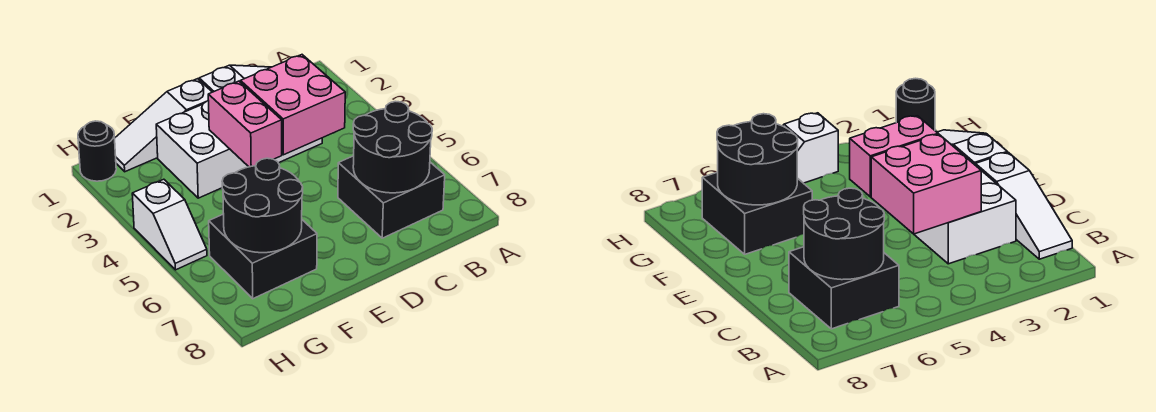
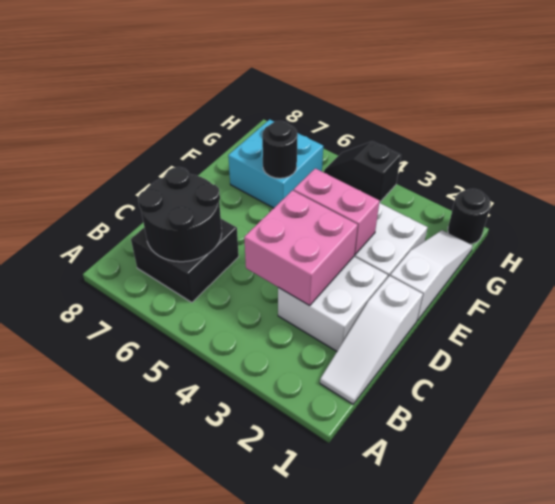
black 2x2 brick [209,214,317,299] -> cyan 2x2 brick [228,119,323,208]
black 2x2 round brick [222,158,303,253] -> black 1x1 round brick [262,121,298,178]
white 1x2 slope [132,179,207,270] -> black 1x2 slope [324,141,401,203]

